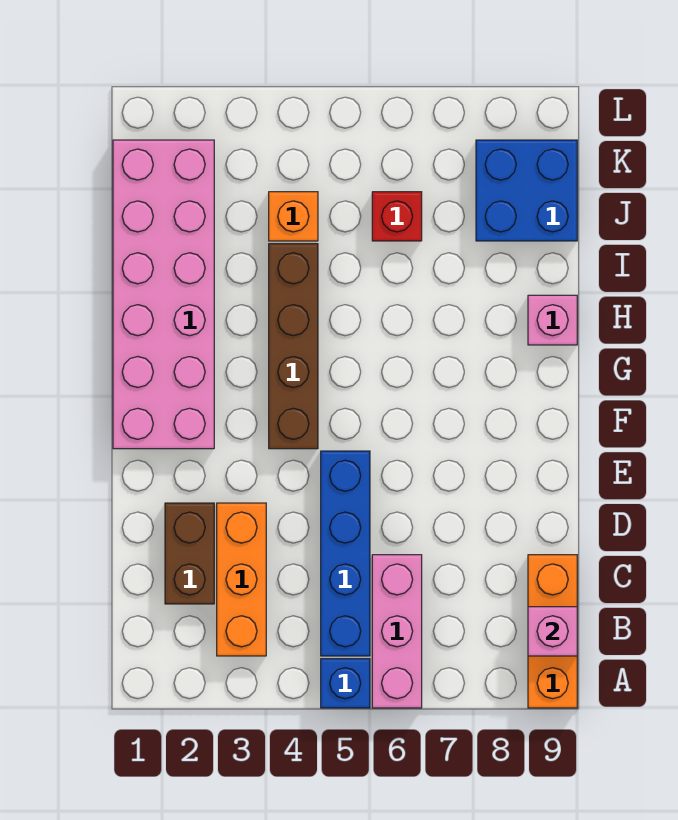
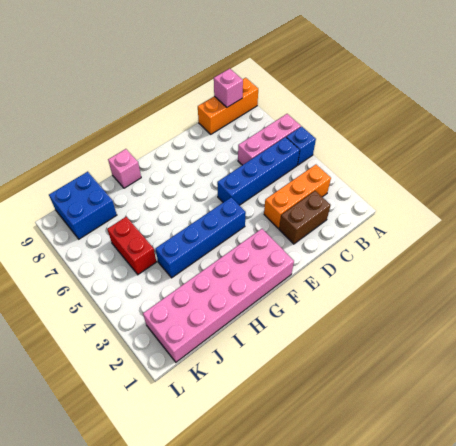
brown 1x4 brick [269,244,318,449] -> blue 1x4 brick [155,197,246,278]
orange 1x1 brick [269,192,318,241] -> none
red 1x1 brick [372,192,422,241] -> red 1x2 brick [107,217,156,274]

